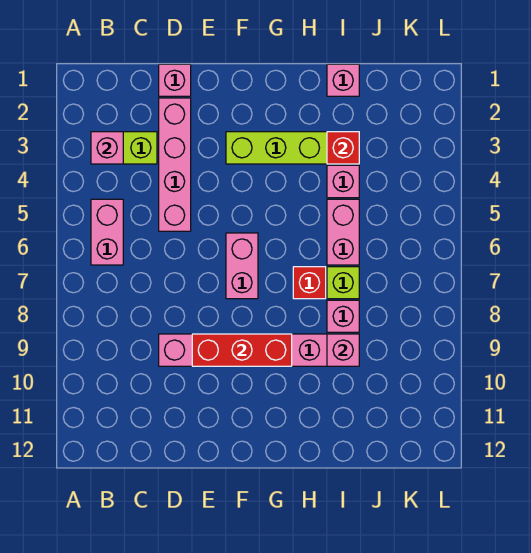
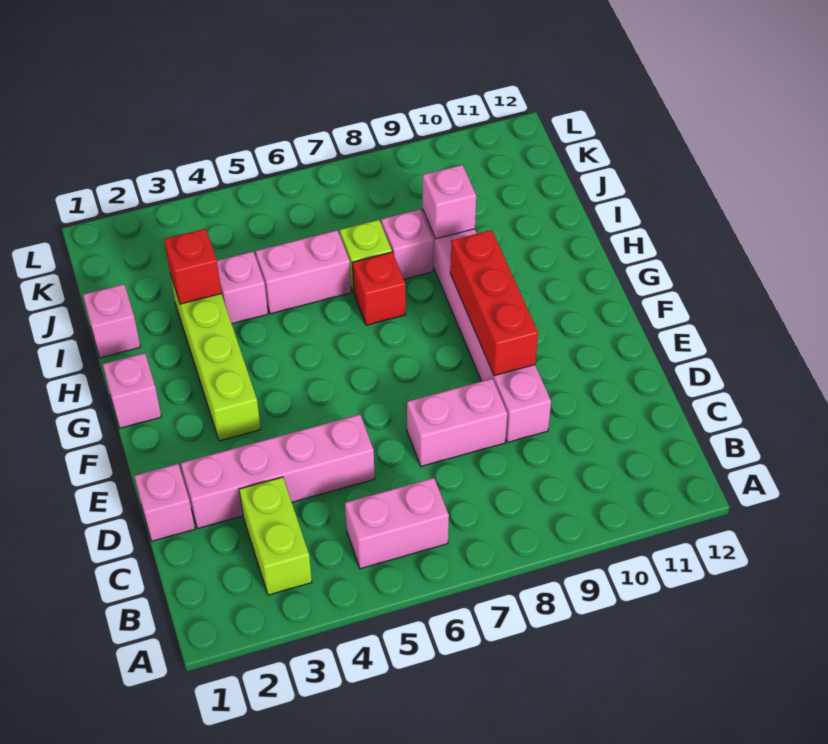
pink 1x1 brick [91,132,123,164] -> pink 1x1 brick moved to [103,353,161,428]
pink 1x2 brick [226,233,258,299] -> pink 1x2 brick moved to [407,379,507,466]

